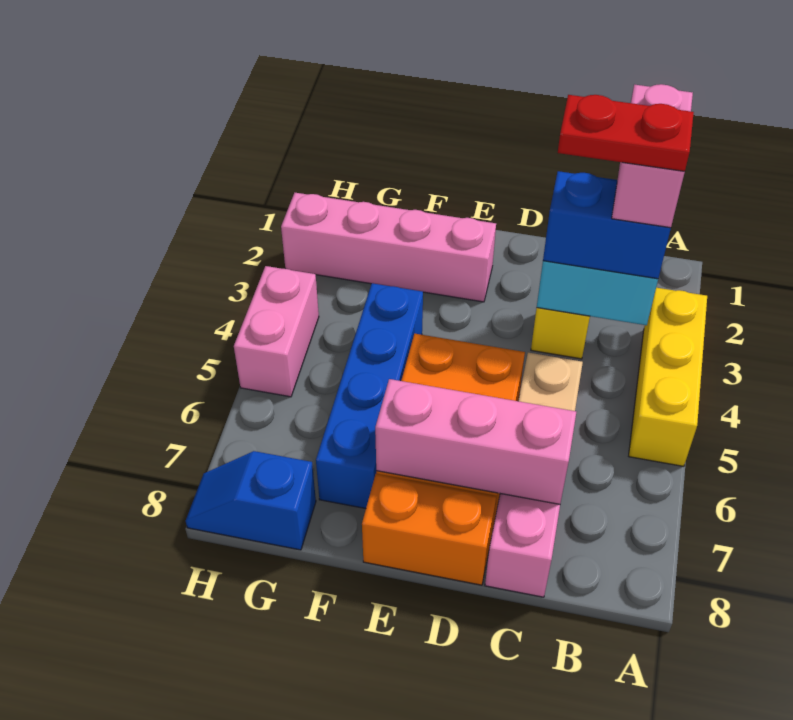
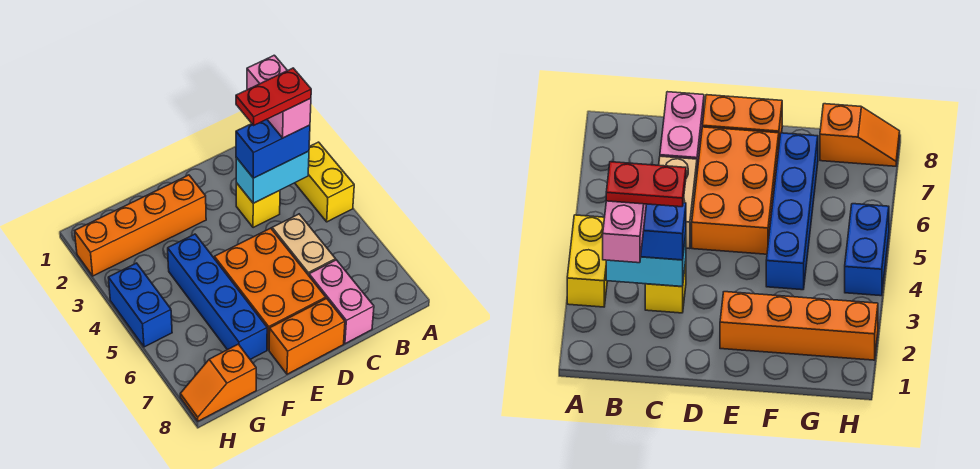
yellow 1x3 brick [629,288,707,466] -> yellow 1x2 brick [295,142,354,222]
pink 1x3 brick [375,379,576,504] -> none
pink 1x4 brick [281,193,496,302] -> orange 1x4 brick [75,175,206,276]
blue 1x2 slope [186,451,316,550] -> orange 1x2 slope [180,344,256,421]
pink 1x2 brick [234,266,319,397] -> blue 1x2 brick [108,263,172,347]

